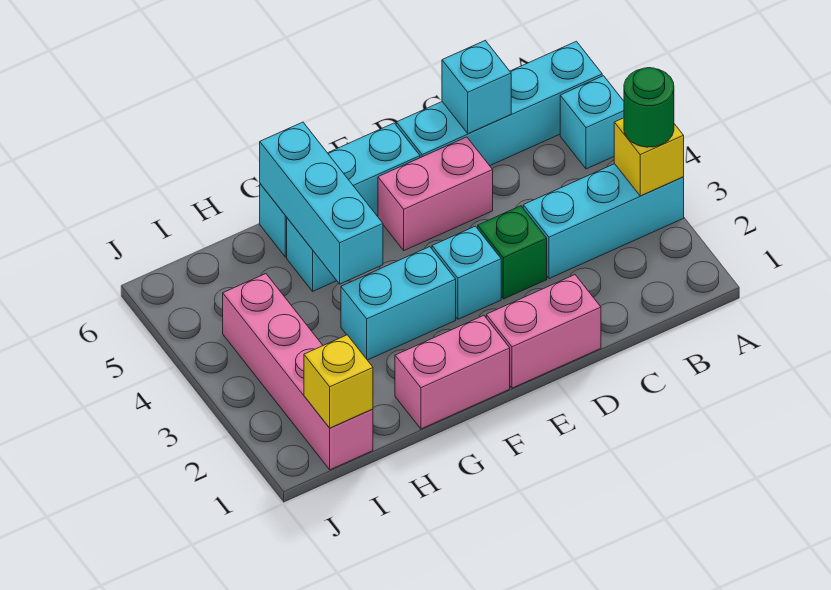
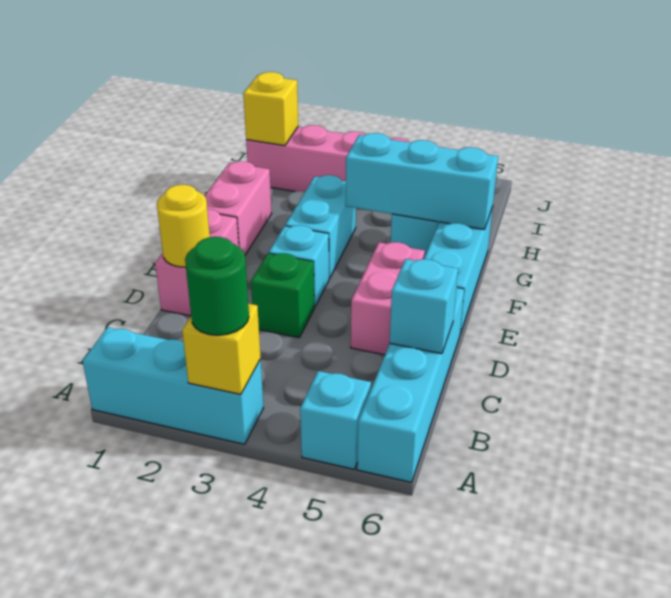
cyan 1x3 brick [523,164,684,279] -> cyan 1x3 brick turned to [83,327,264,444]
none -> yellow 1x1 round brick [157,185,210,267]

